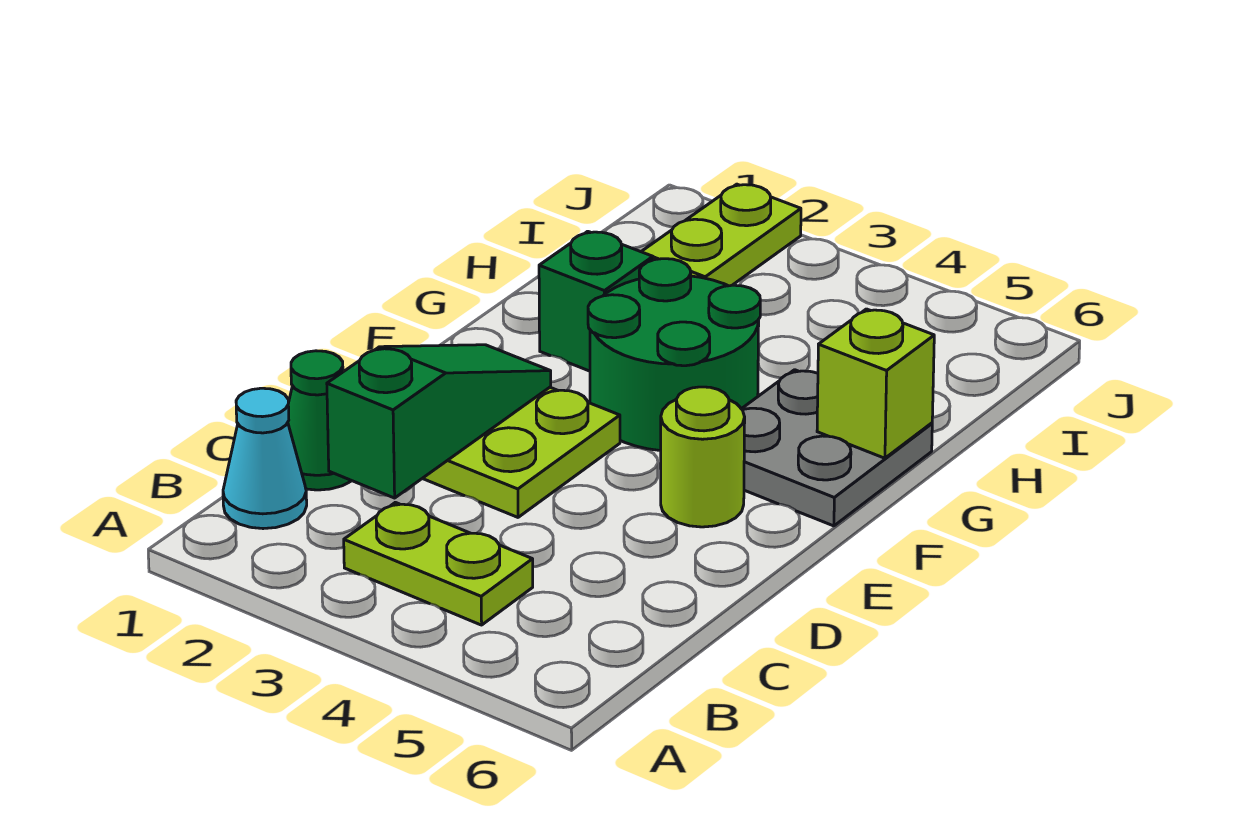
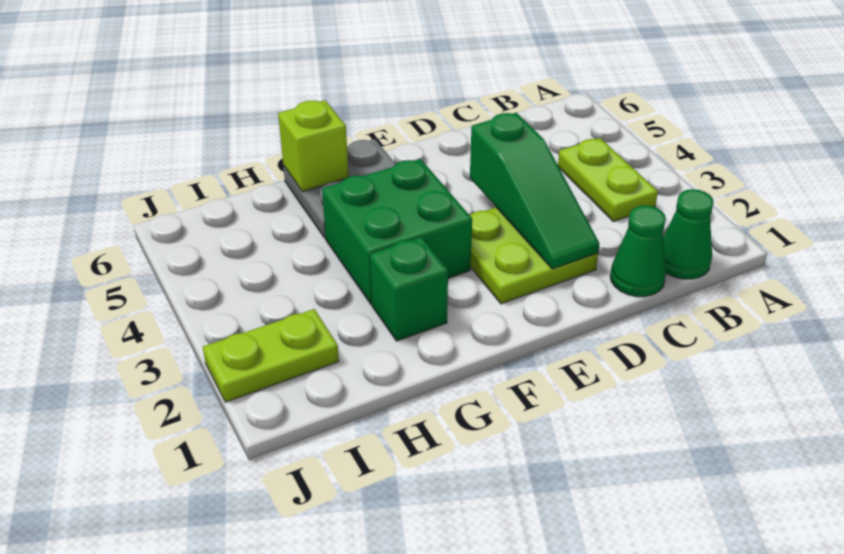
cyan 1x1 cone [223,388,307,529] -> green 1x1 cone [663,189,713,279]
green 1x3 slope [327,345,551,498] -> green 1x3 slope turned to [470,113,599,269]
lime 1x1 round brick [661,387,745,527] -> none
green 2x2 round brick [588,259,760,451] -> green 2x2 brick [322,159,472,304]

